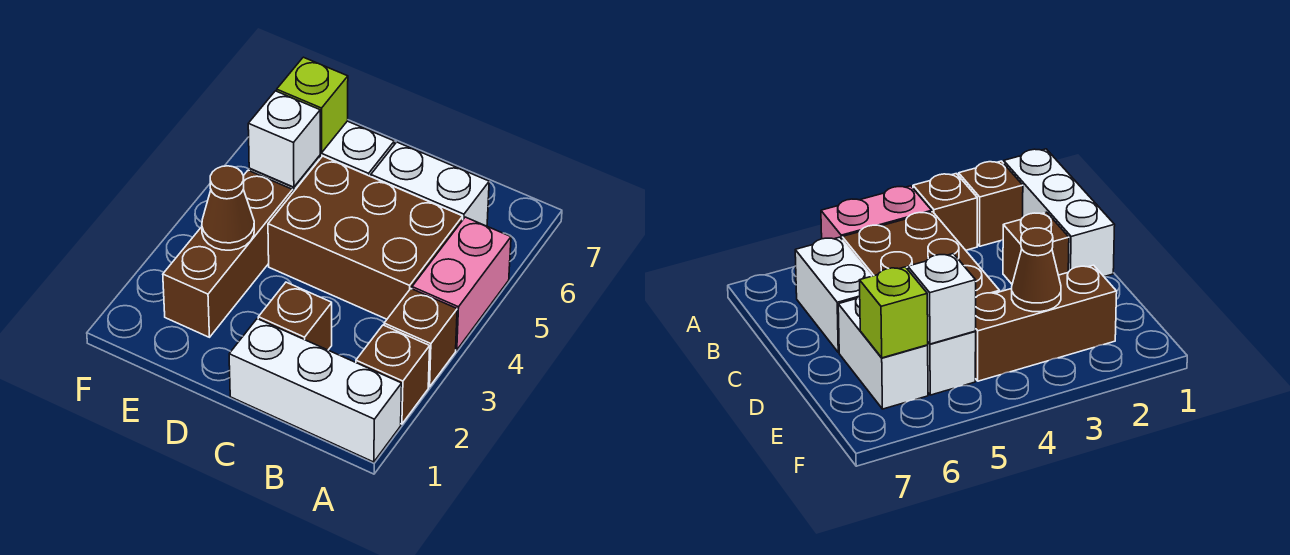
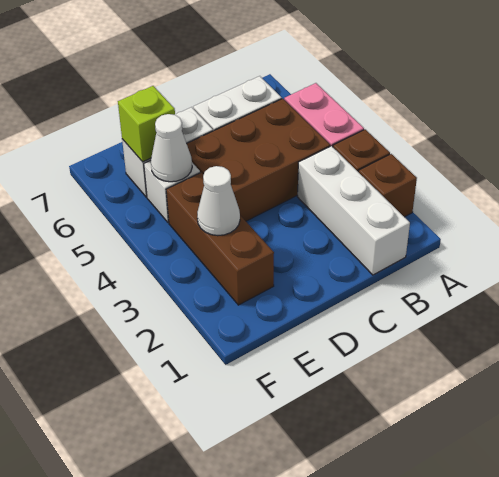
white 1x3 brick [229,319,402,462] -> white 1x3 brick turned to [298,146,410,275]
brown 1x1 brick [258,282,332,350] -> none
brown 1x1 cone [202,166,254,250] -> white 1x1 cone [197,166,240,236]
white 1x1 brick [248,91,320,187] -> white 1x1 cone [151,114,192,182]

